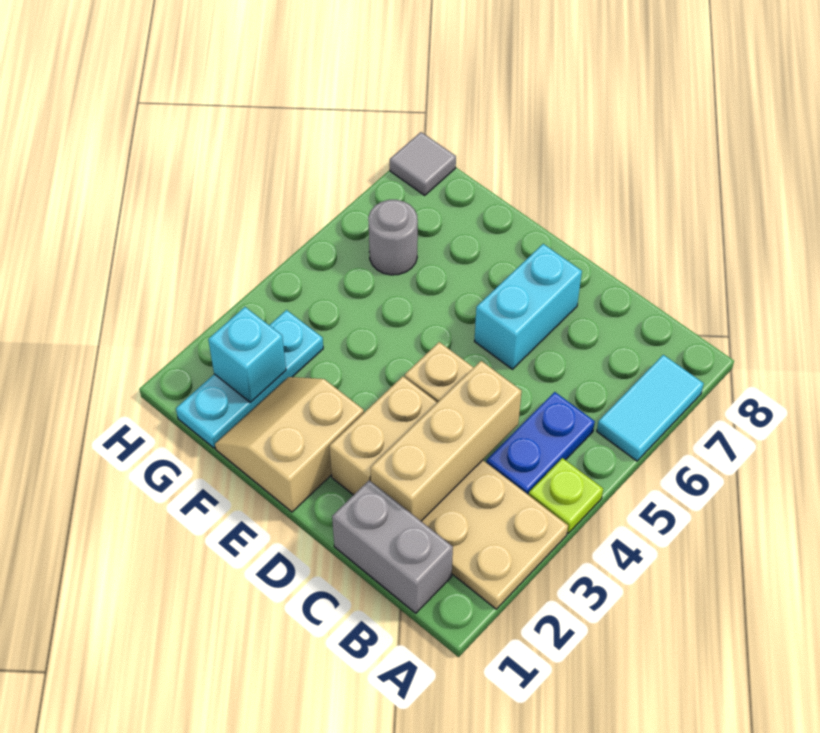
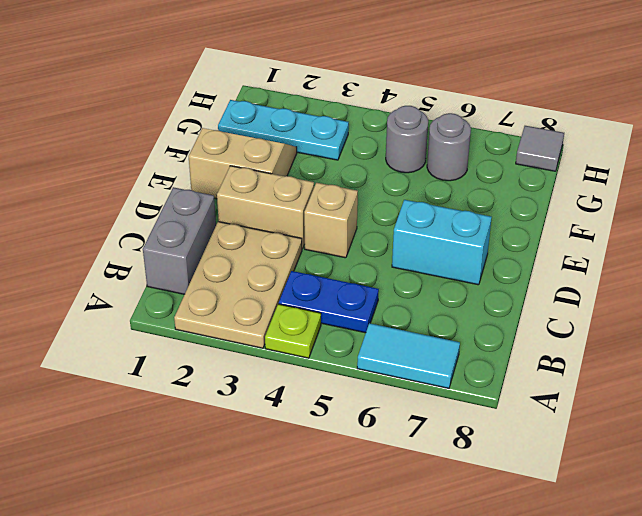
tan 1x3 brick [371,361,522,521] -> none
cyan 1x1 brick [208,307,286,403] -> none
none -> grey 1x1 round brick [386,106,428,173]

